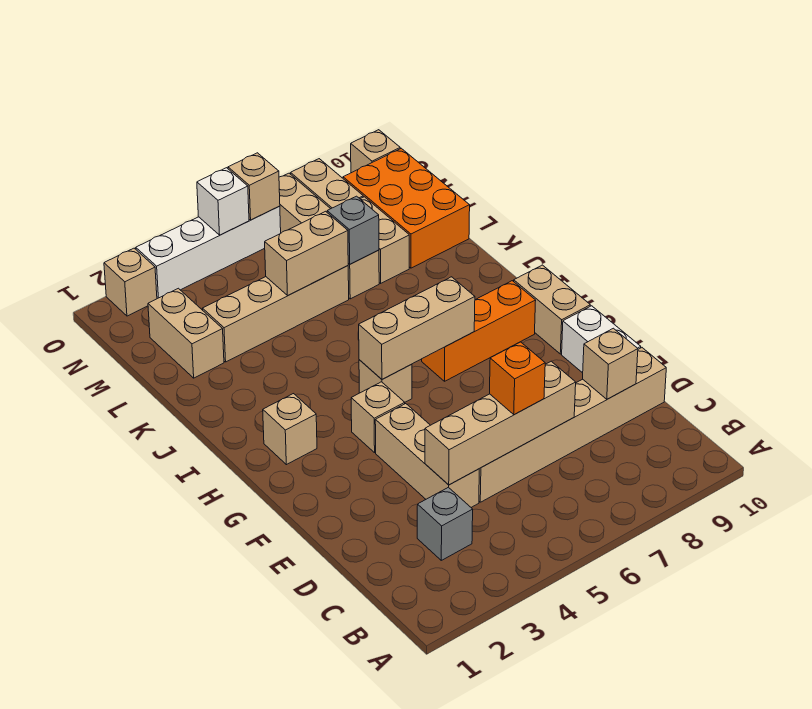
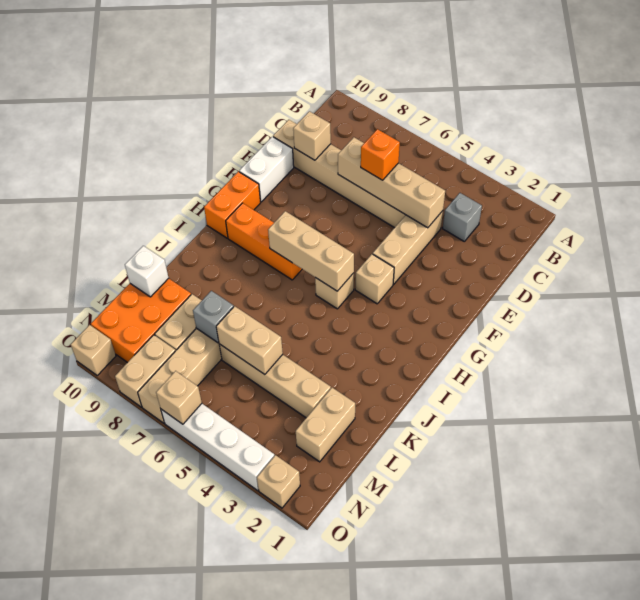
tan 1x2 brick [514,265,590,354] -> orange 1x2 brick [204,172,261,238]
tan 1x1 brick [263,394,317,465] -> none
white 1x1 brick [197,168,249,235] -> white 1x1 brick moved to [125,246,169,297]

